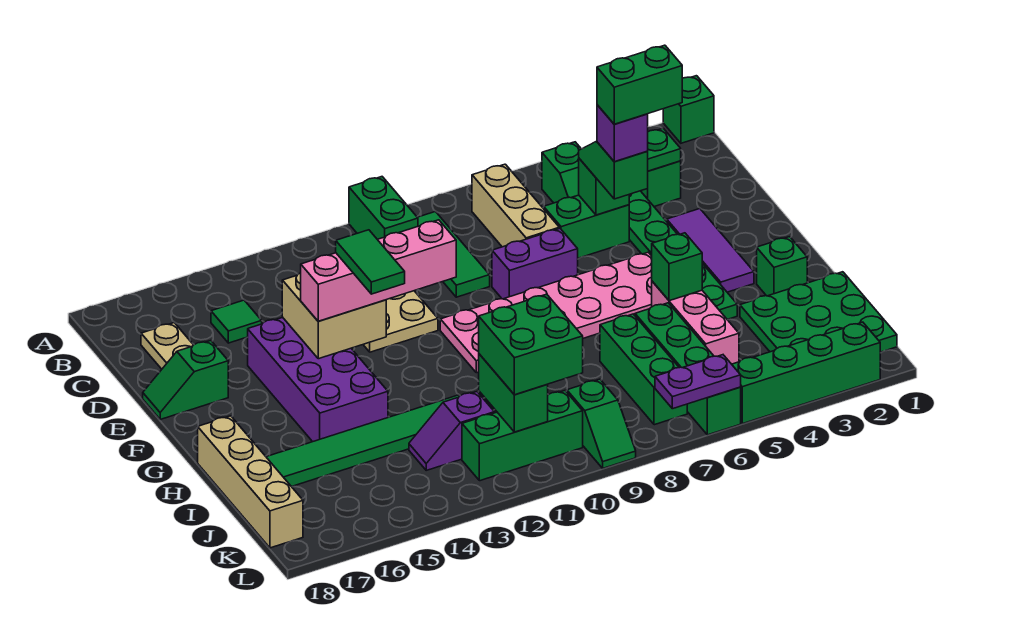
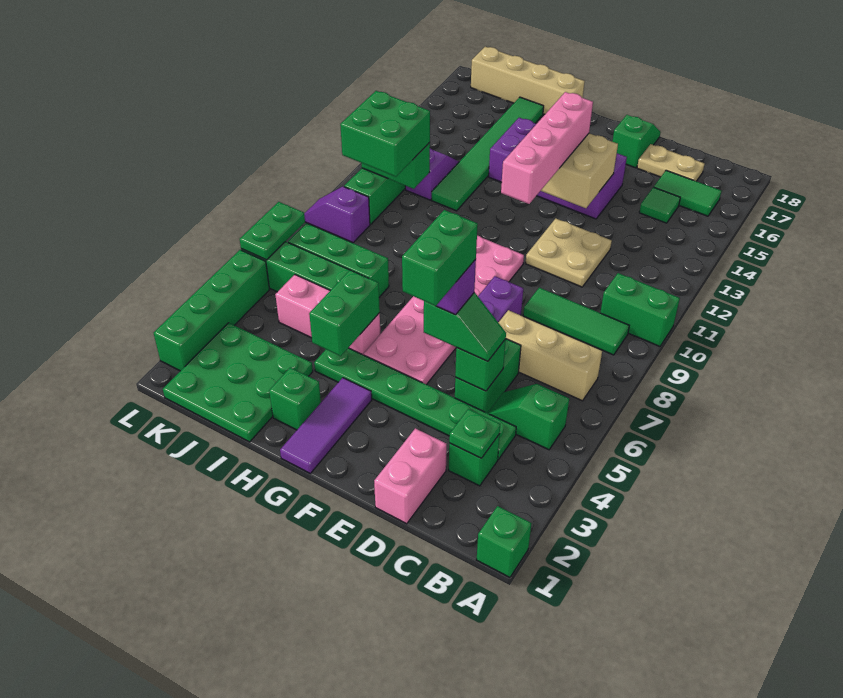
none -> pink 1x2 brick [374,428,447,524]
purple 1x3 tile [667,209,754,292] -> purple 1x3 tile turned to [280,378,372,473]
green 1x2 tile [336,230,405,294] -> green 1x2 tile moved to [654,170,721,216]
green 1x1 brick [652,233,702,301] -> green 1x2 brick [309,270,380,356]
green 1x2 slope [567,379,636,468] -> purple 1x2 slope [304,186,370,243]
purple 1x2 plate [655,355,741,409] -> green 1x2 plate [240,202,305,260]

